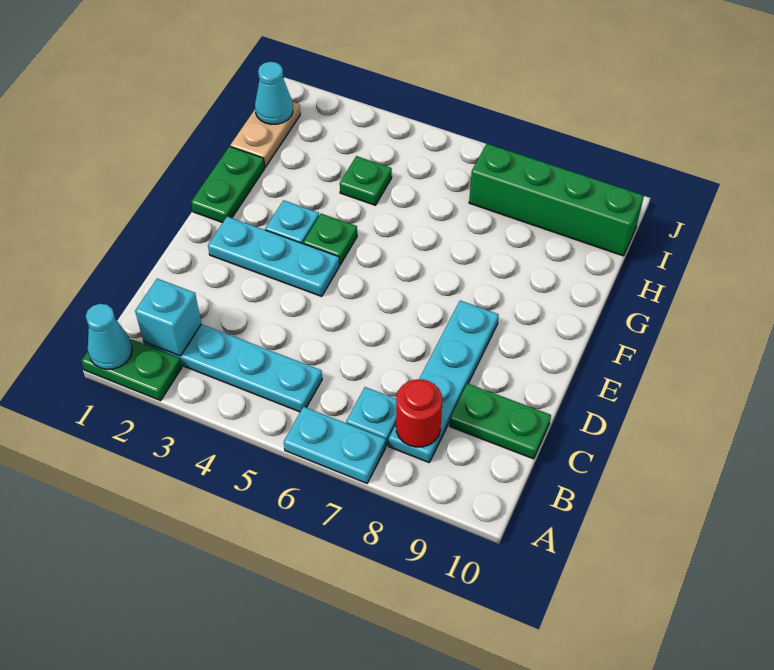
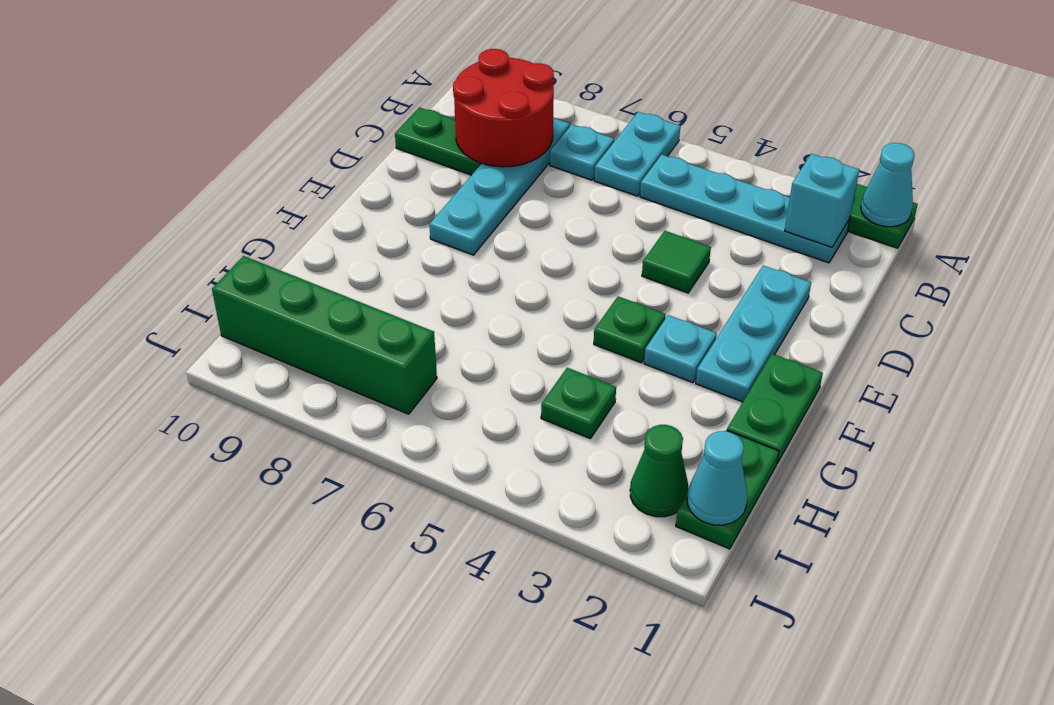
cyan 1x2 plate [284,407,386,483] -> cyan 1x2 plate turned to [594,112,680,196]
red 1x1 round brick [396,379,442,447] -> red 2x2 round brick [453,49,554,167]
none -> green 1x1 tile [642,231,711,293]
cyan 1x3 plate [208,217,339,297] -> cyan 1x3 plate turned to [696,266,811,402]
tan 1x2 plate [230,102,300,167] -> green 1x2 plate [676,430,779,549]
none -> green 1x1 cone [630,425,688,517]

